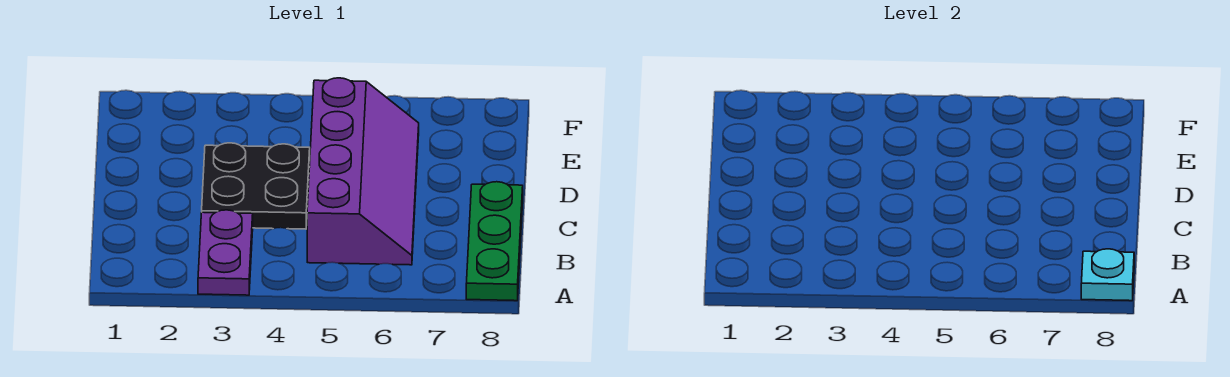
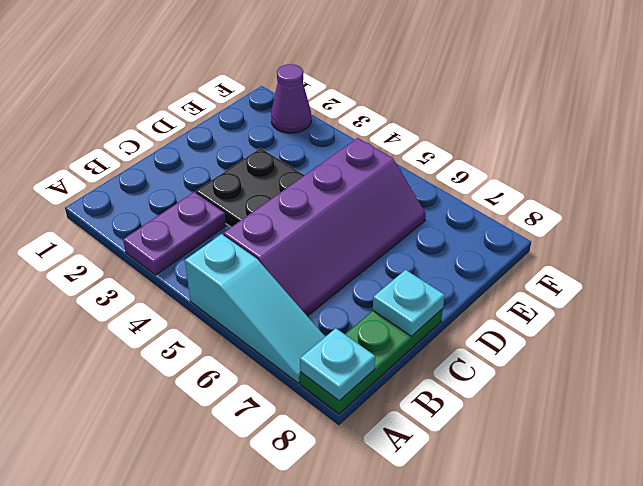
none -> cyan 1x3 slope [185,234,325,383]
none -> cyan 1x1 plate [373,270,445,336]
none -> purple 1x1 cone [271,64,311,133]

